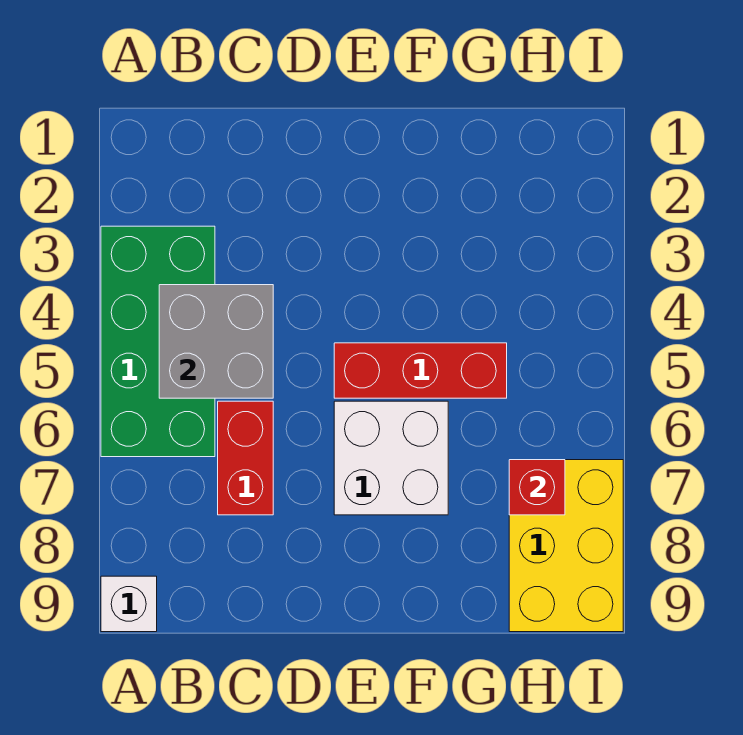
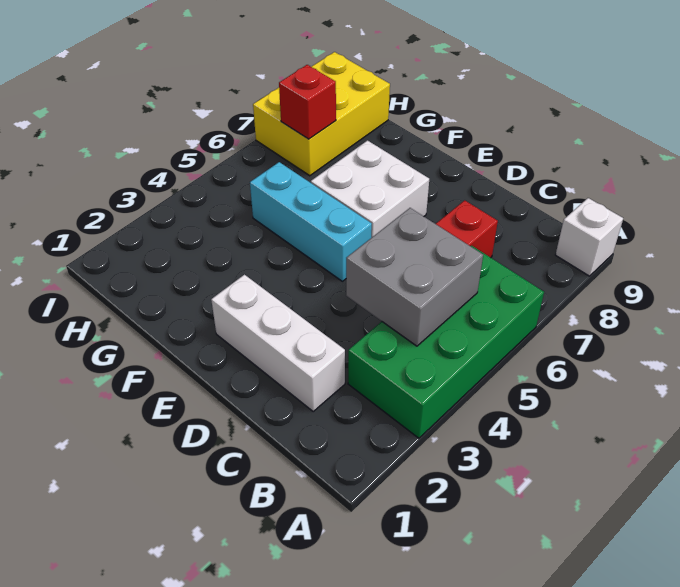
none -> white 1x3 brick [211,275,345,411]
red 1x3 brick [334,343,507,398] -> cyan 1x3 brick [250,162,372,281]

